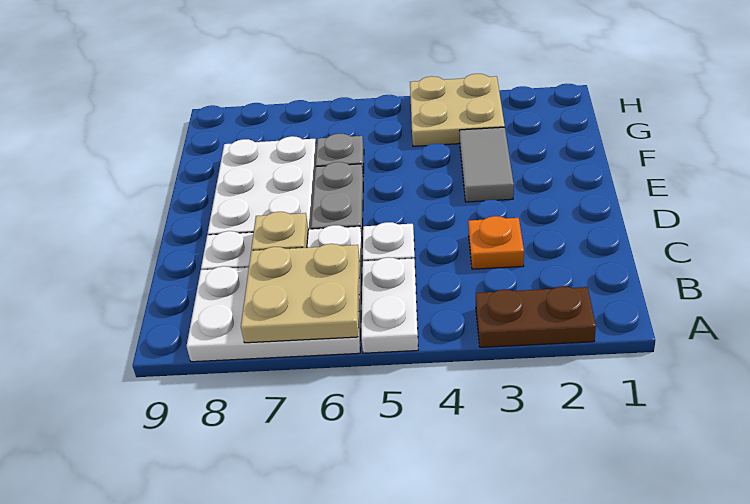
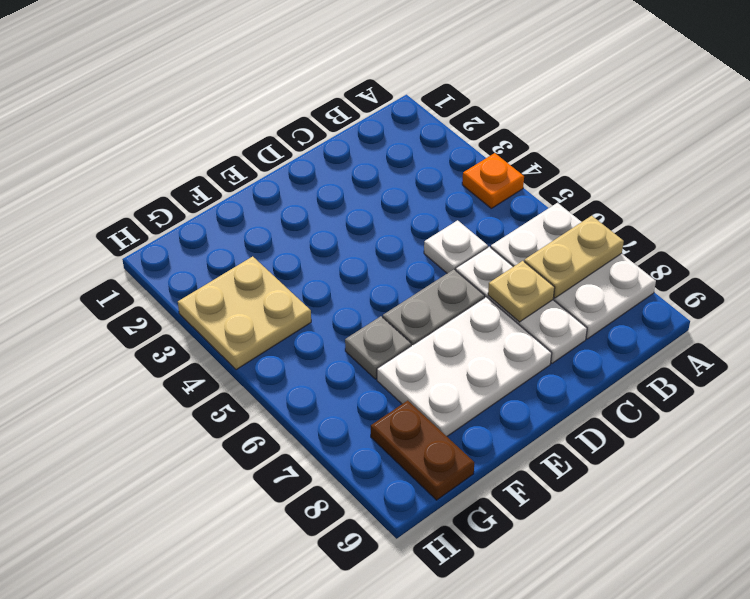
brown 1x2 plate [476,286,596,347] -> brown 1x2 plate moved to [371,401,474,500]
white 1x2 plate [361,257,418,353] -> none
tan 2x2 plate [241,244,360,343] -> tan 1x2 plate [524,216,624,298]
orange 1x1 plate [468,216,524,269] -> orange 1x1 plate moved to [462,153,524,208]
grey 1x2 tile [459,127,514,202] -> none

